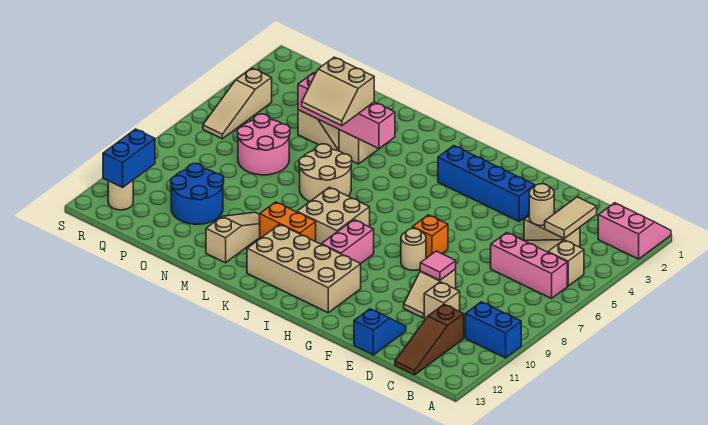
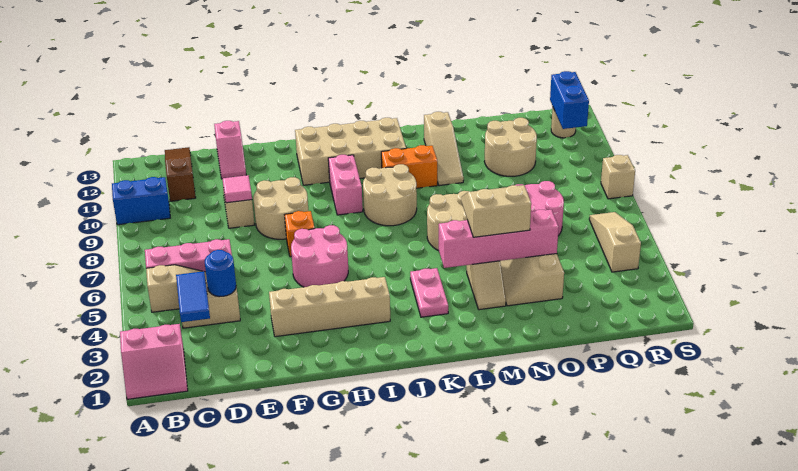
tan 1x2 tile [545,197,597,238] -> blue 1x2 tile [176,271,210,322]
tan 1x1 round brick [529,184,554,226] -> blue 1x1 round brick [205,250,236,297]
tan 1x1 brick [424,282,460,319] -> tan 1x1 brick moved to [601,155,635,199]
blue 1x2 slope [354,309,406,355] -> pink 1x2 slope [214,121,246,179]
blue 1x4 brick [438,146,535,221] -> tan 1x4 brick [269,277,390,337]
none -> pink 2x2 round brick [291,225,348,287]
tan 1x1 round brick [401,229,426,270] -> tan 2x2 round brick [253,177,308,239]
tan 2x2 brick [297,187,370,244] -> tan 2x2 round brick [363,164,417,226]
none -> pink 1x2 plate [410,268,448,317]
blue 2x2 round brick [171,163,224,224] -> tan 2x2 round brick [485,118,537,176]

